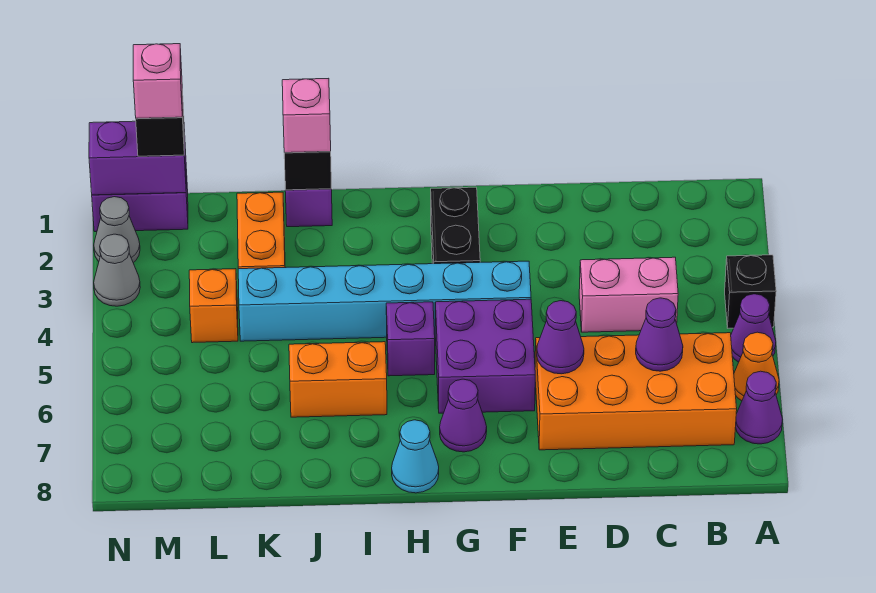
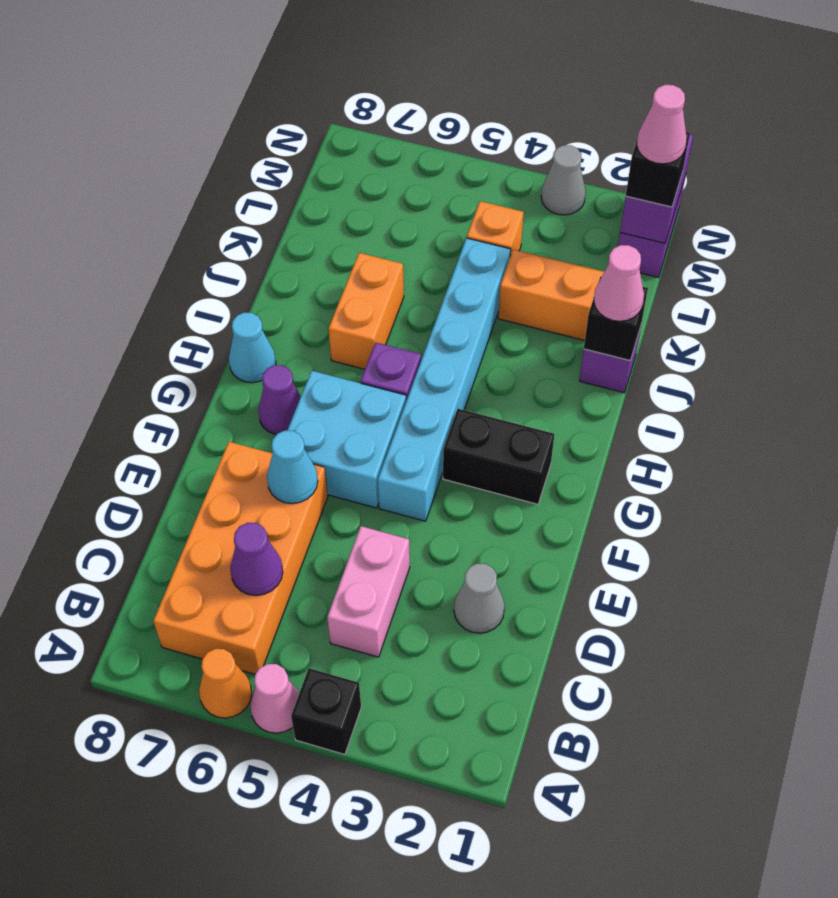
purple 1x1 cone [731,294,776,362] -> pink 1x1 cone [250,664,299,733]
purple 1x1 cone [736,371,783,444] -> none
purple 1x1 cone [537,301,584,374] -> cyan 1x1 cone [267,431,318,504]
purple 2x2 brick [435,299,535,413] -> cyan 2x2 brick [287,371,406,508]
pink 1x1 brick [282,78,331,153] -> pink 1x1 cone [594,245,644,321]
pink 1x1 brick [133,44,182,118] -> pink 1x1 cone [637,85,687,164]
grey 1x1 cone [94,197,140,263] -> grey 1x1 cone moved to [454,563,505,633]

